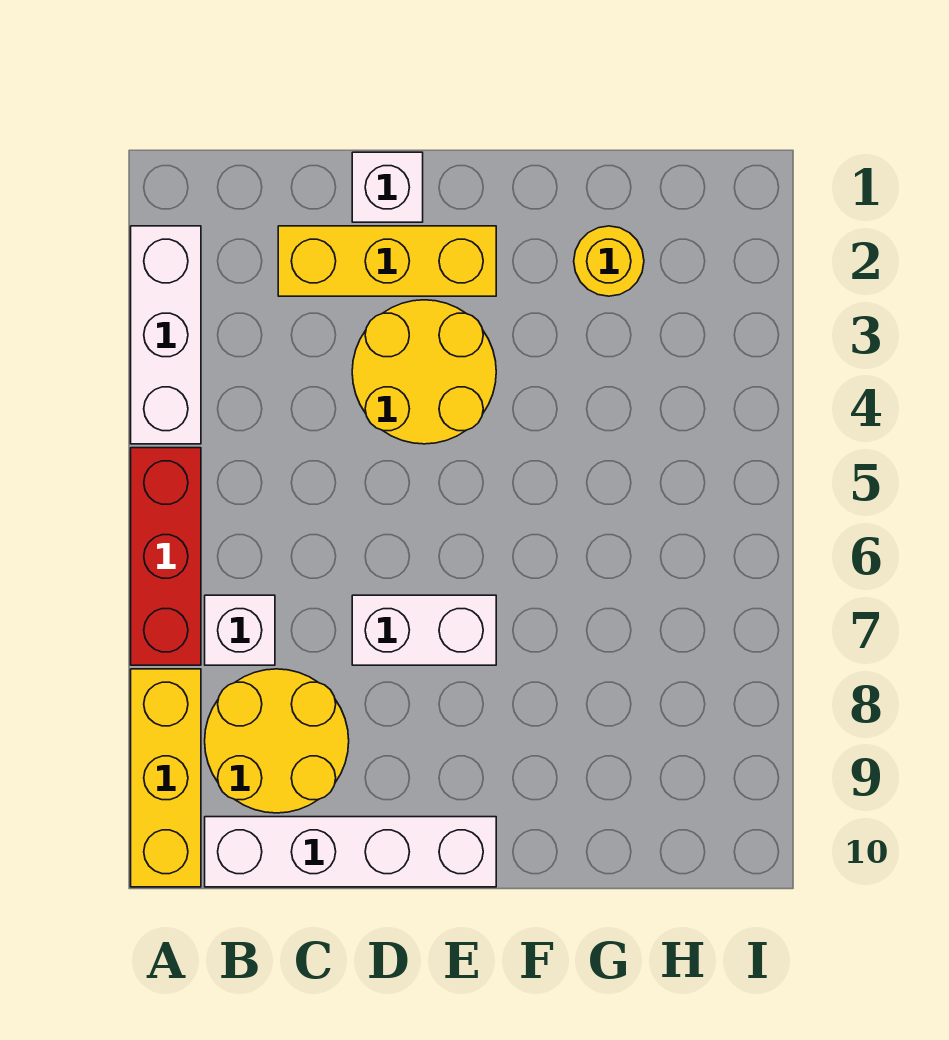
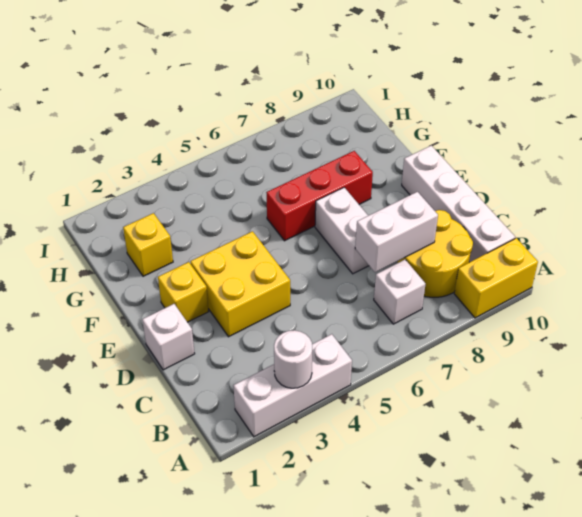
none -> white 1x1 round brick [274,330,312,388]
red 1x3 brick [131,448,201,665] -> red 1x3 brick moved to [266,151,373,241]
yellow 1x3 brick [131,669,201,887] -> yellow 1x2 brick [454,238,538,318]
yellow 1x3 brick [278,226,496,296] -> yellow 1x1 brick [158,262,209,322]
none -> white 1x2 brick [355,192,438,272]
yellow 2x2 round brick [352,300,496,444] -> yellow 2x2 brick [191,231,290,337]
yellow 1x1 round brick [574,226,644,296] -> yellow 1x1 brick [123,213,173,276]

